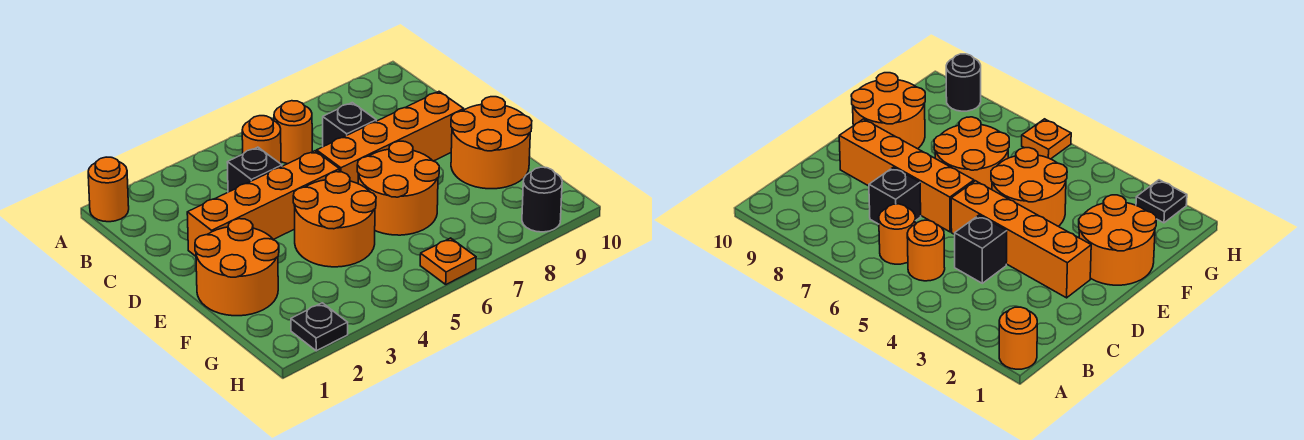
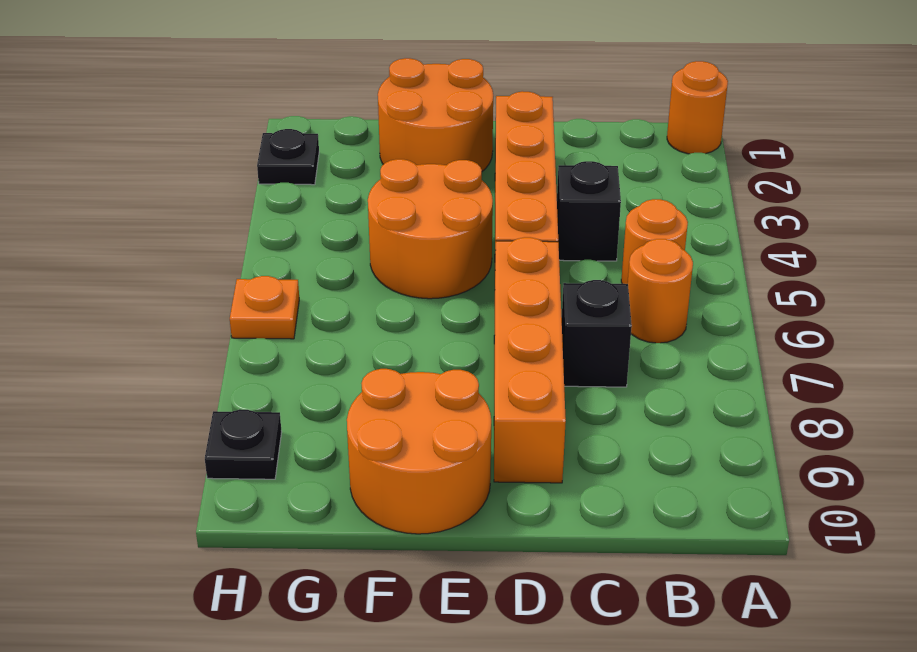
orange 2x2 round brick [357,141,439,235] -> none
black 1x1 round brick [522,167,562,232] -> black 1x1 plate [205,410,282,479]

